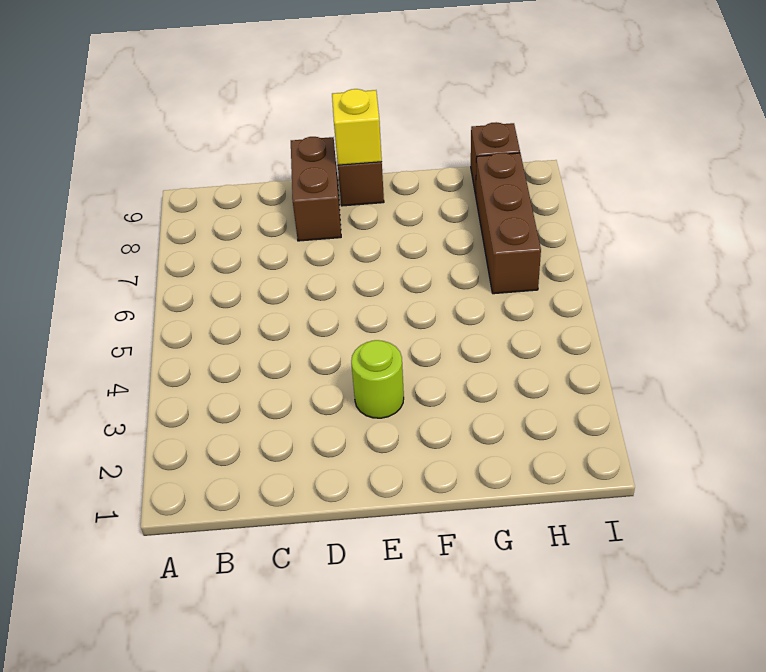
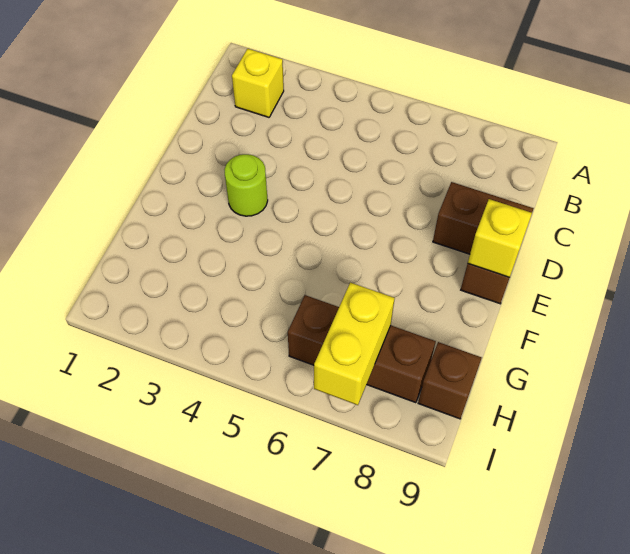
none -> yellow 1x1 brick [232,49,284,117]
none -> yellow 1x2 brick [314,283,395,405]

